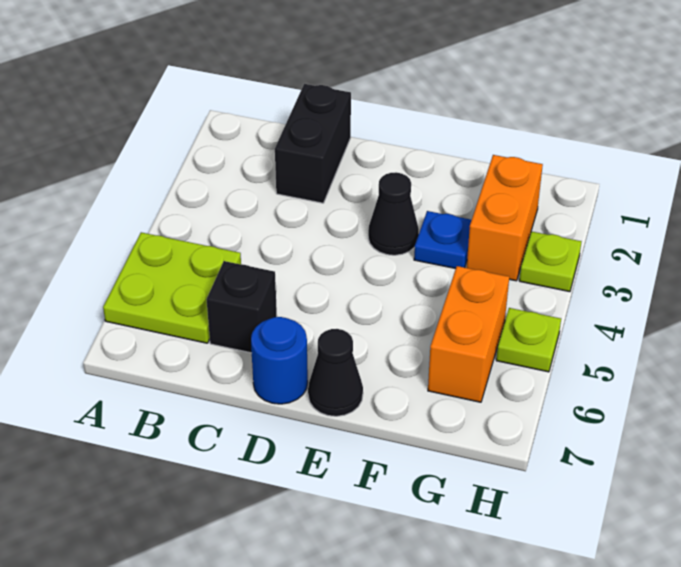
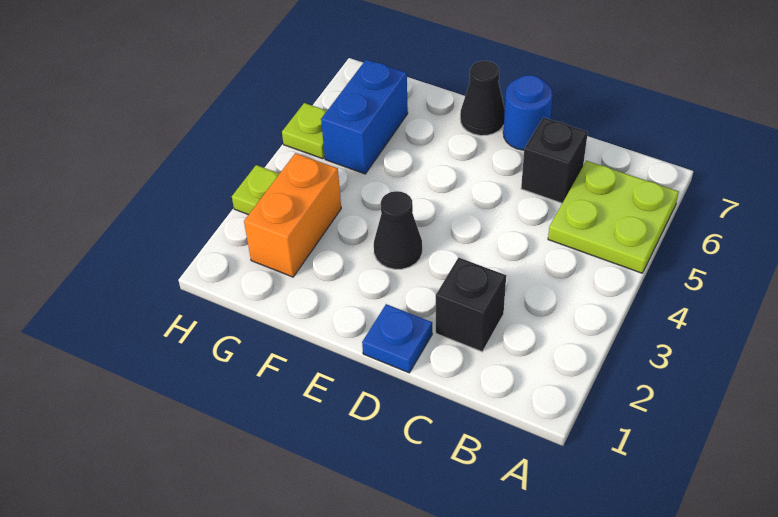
black 1x2 brick [275,84,351,203] -> black 1x1 brick [436,257,506,352]
blue 1x1 plate [414,211,471,269] -> blue 1x1 plate moved to [362,304,432,373]
orange 1x2 brick [428,266,509,402] -> blue 1x2 brick [321,59,408,174]

